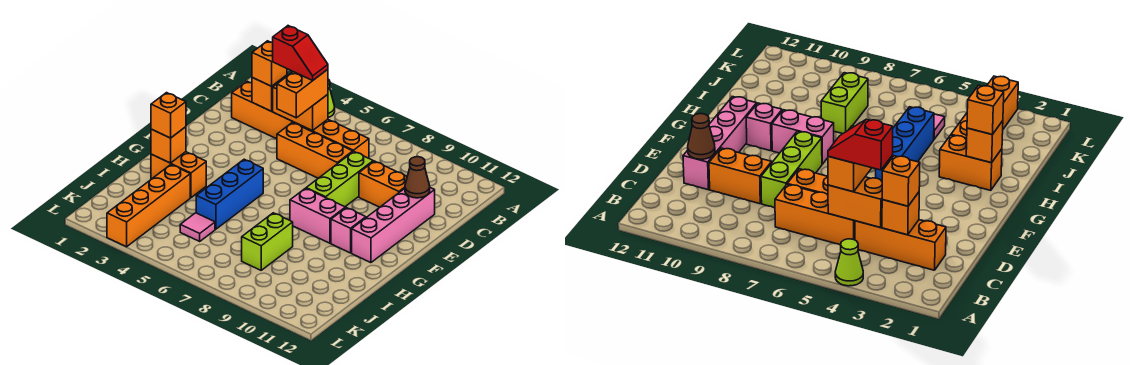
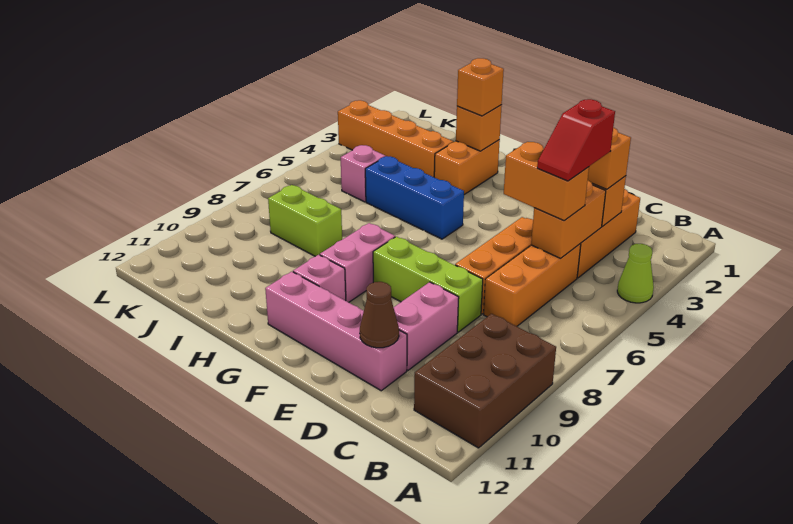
none -> brown 2x3 brick [414,314,556,448]
orange 1x2 brick [359,161,407,207] -> pink 1x2 brick [393,282,459,370]
pink 1x1 tile [180,213,215,241] -> pink 1x1 brick [341,145,386,202]

